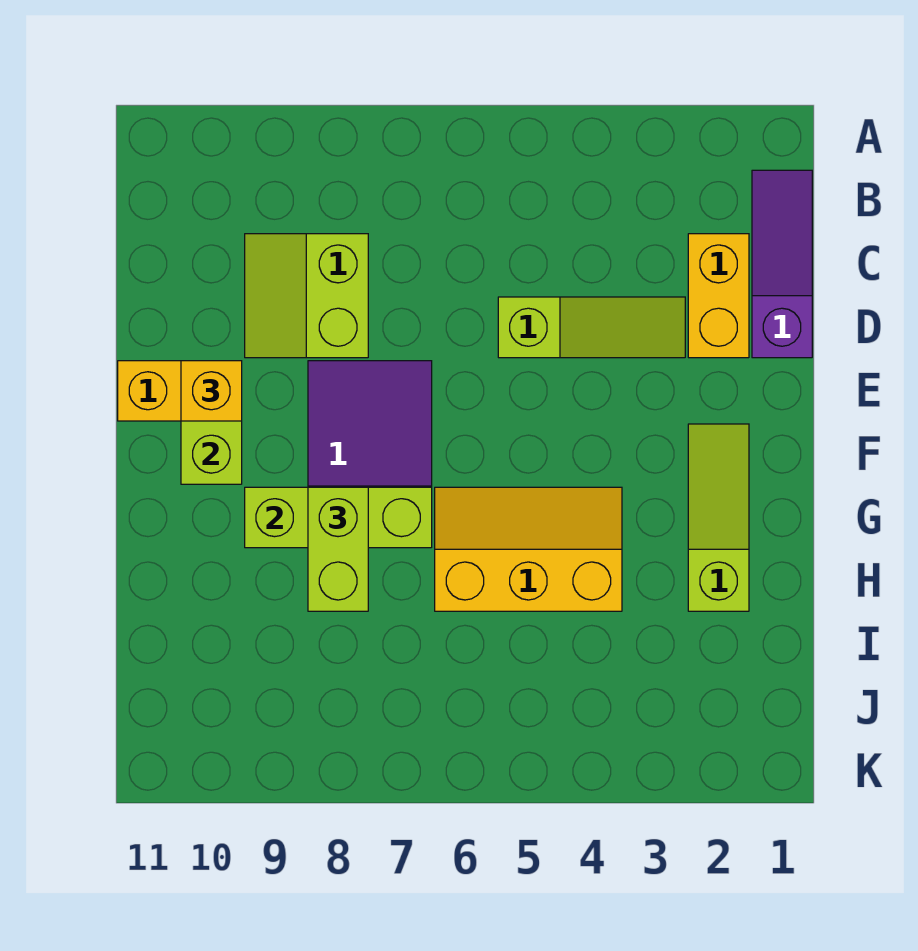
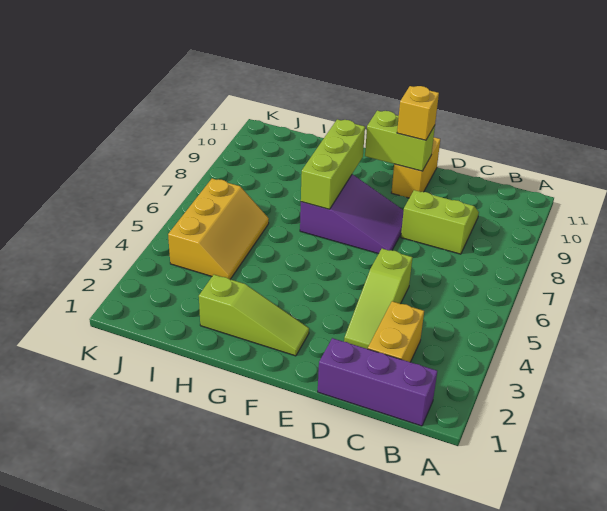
purple 1x3 slope [752,170,812,358] -> purple 1x3 brick [318,338,437,426]
yellow 1x2 brick [688,234,749,358] -> yellow 1x2 brick turned to [368,301,424,362]
yellow 2x3 slope [435,487,622,611] -> yellow 2x3 slope moved to [168,179,269,279]
lime 1x2 brick [308,487,368,611] -> none

